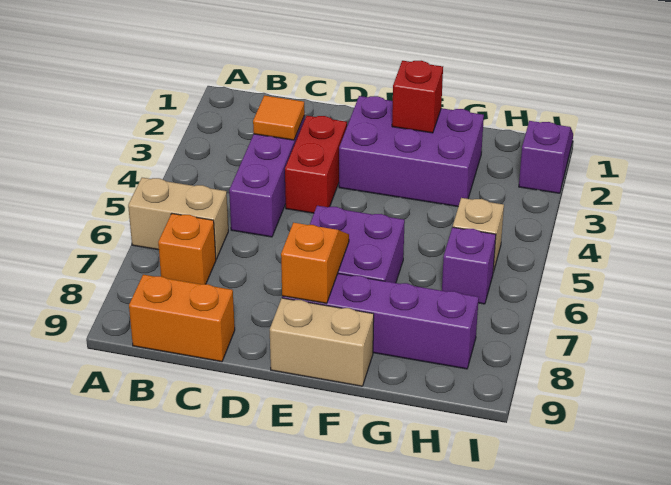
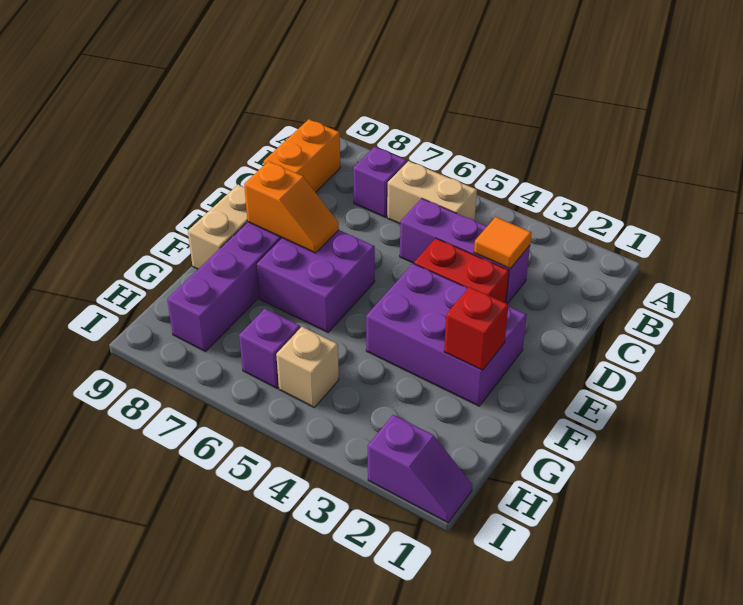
tan 1x2 brick [128,178,228,259] -> tan 1x2 brick turned to [387,161,477,224]
orange 1x1 brick [158,214,216,284] -> purple 1x1 brick [353,147,407,217]
purple 2x3 brick [339,96,484,206] -> purple 2x3 brick turned to [366,263,527,406]

